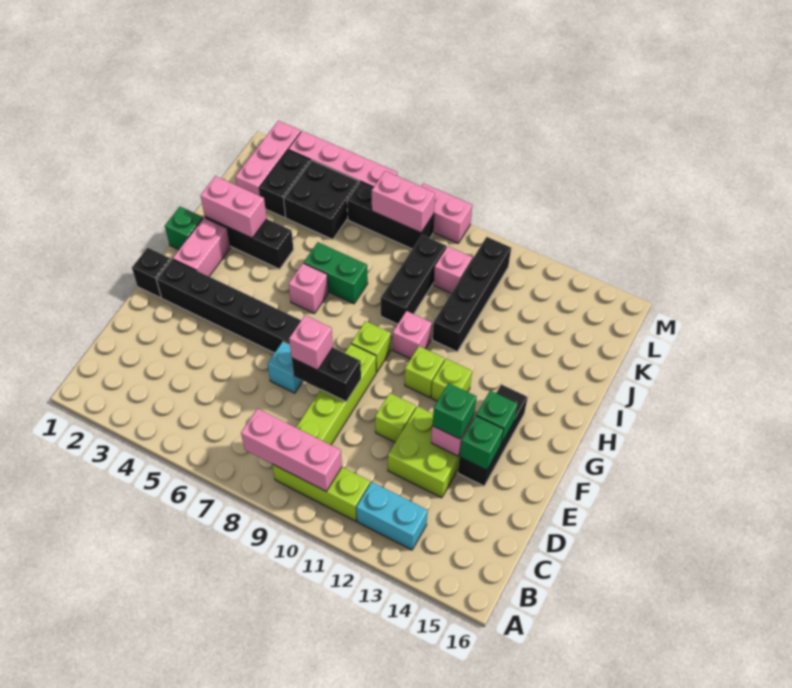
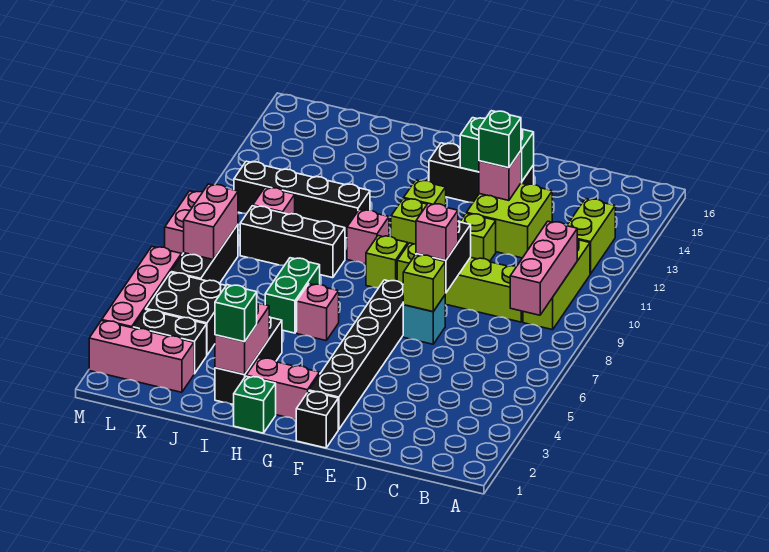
cyan 1x2 brick [356,482,428,550] -> lime 1x2 brick [567,199,615,274]
none -> lime 1x1 brick [403,255,445,312]
none -> green 1x1 brick [215,285,257,342]

